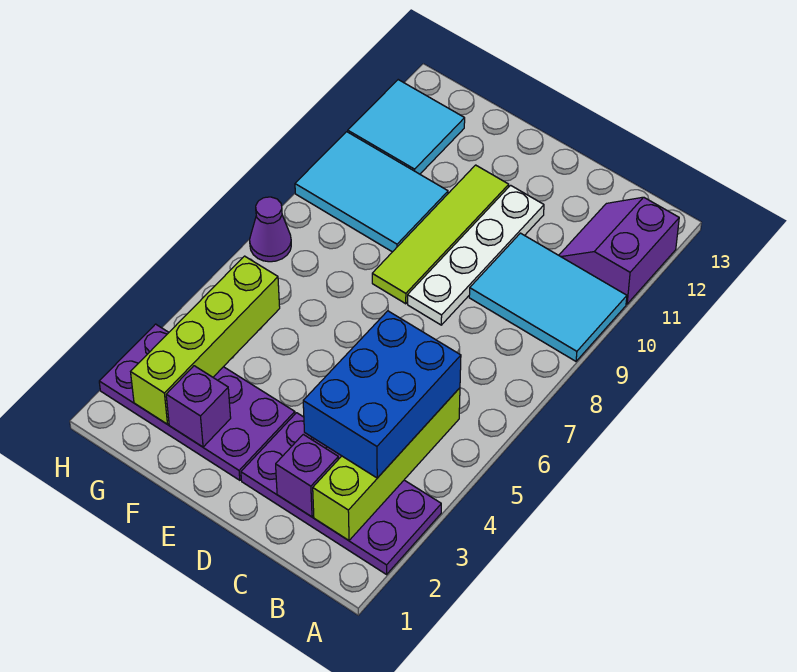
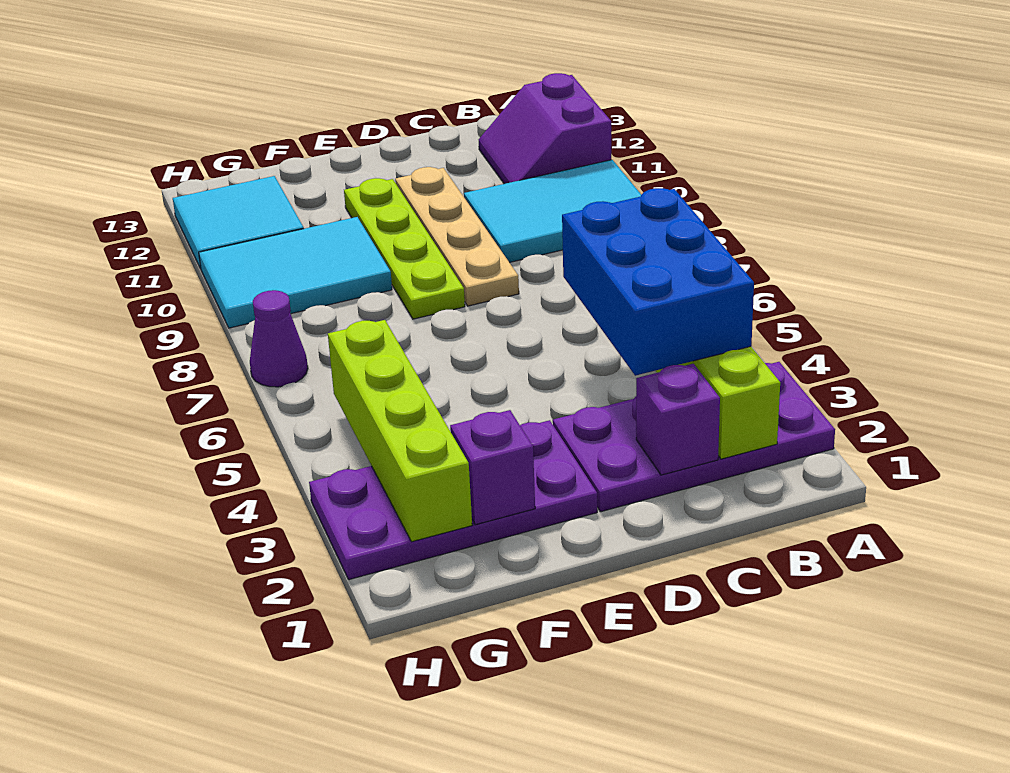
white 1x4 plate [408,185,544,325] -> tan 1x4 plate [395,167,519,306]
lime 1x4 tile [372,165,509,304] -> lime 1x4 plate [344,178,465,319]

